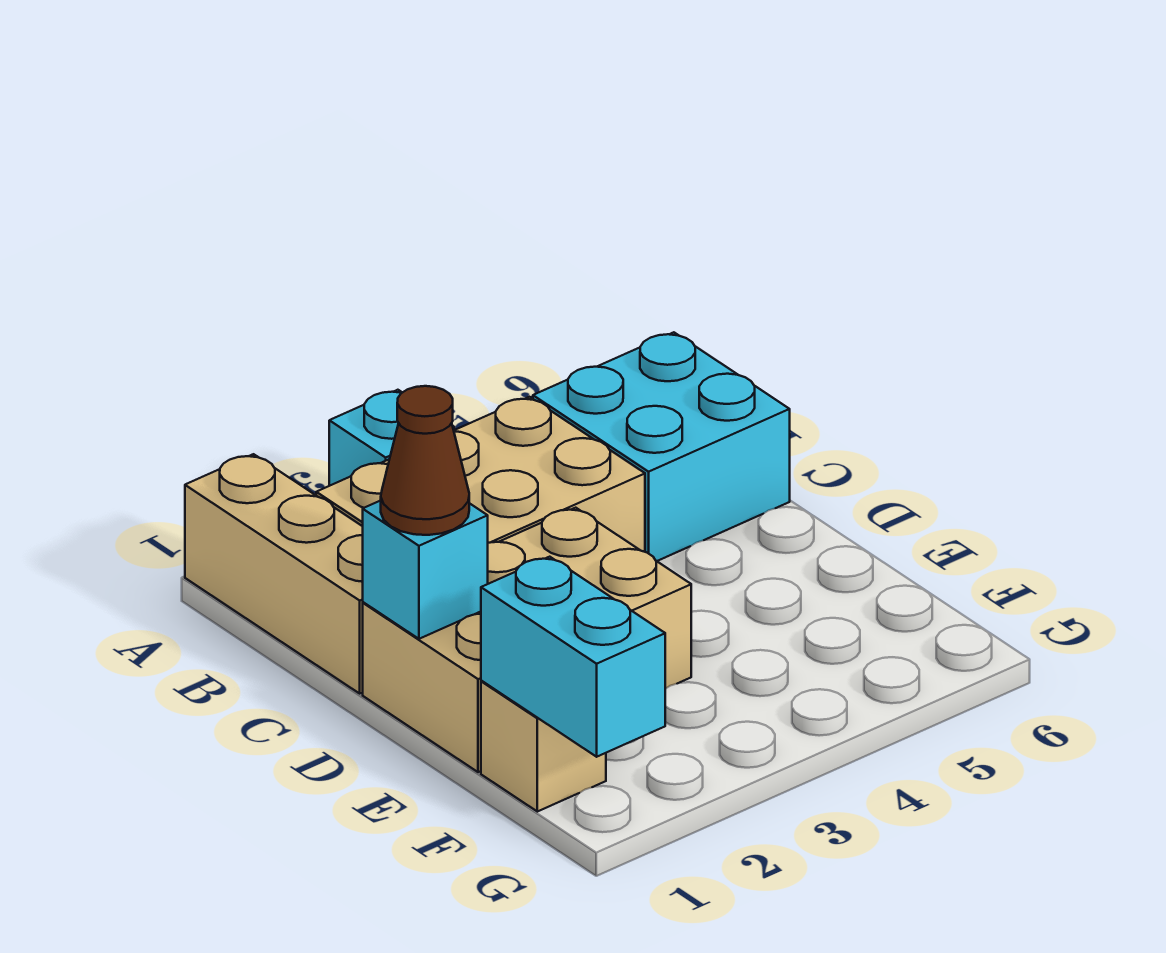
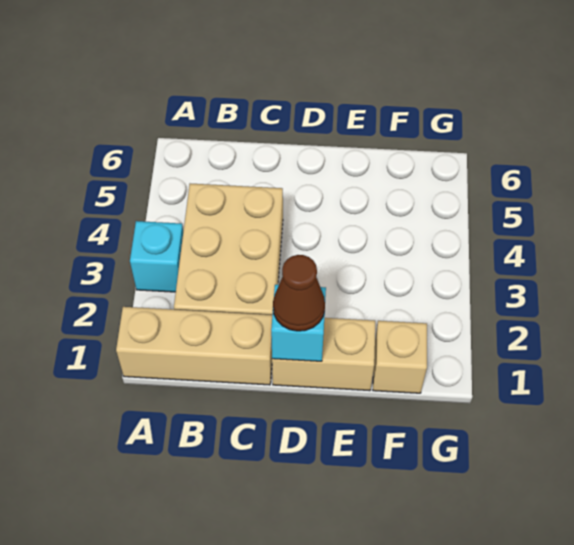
cyan 2x2 brick [533,332,790,561] -> none
tan 2x3 brick [363,508,691,772] -> tan 1x2 brick [272,318,375,391]
cyan 1x2 brick [481,557,665,757] -> none

